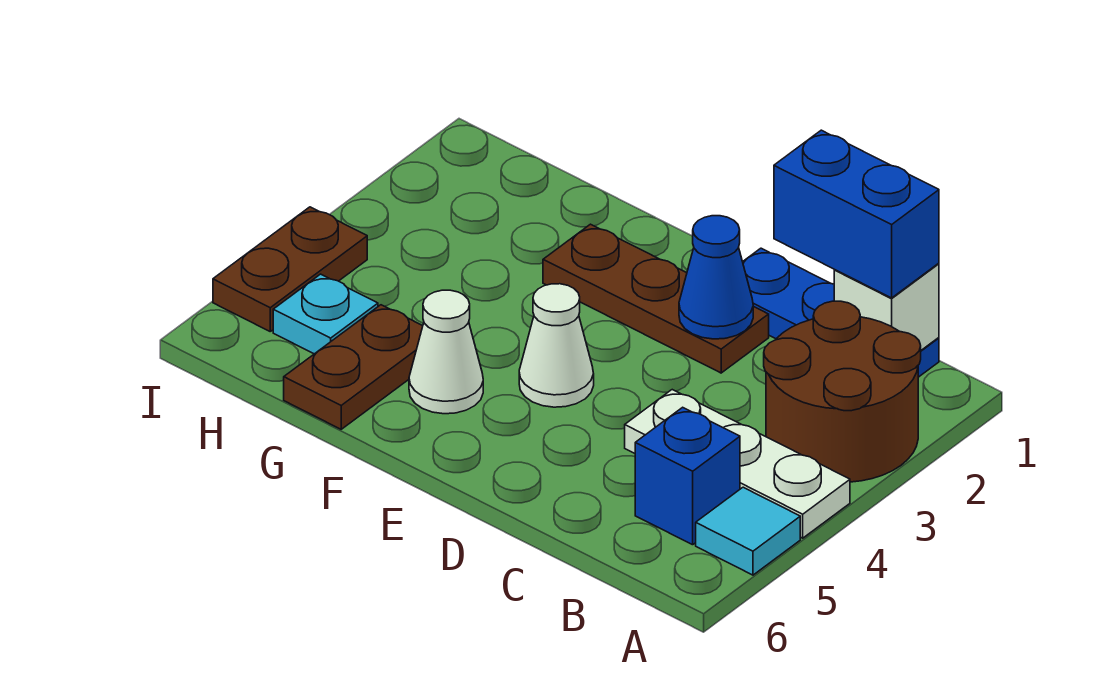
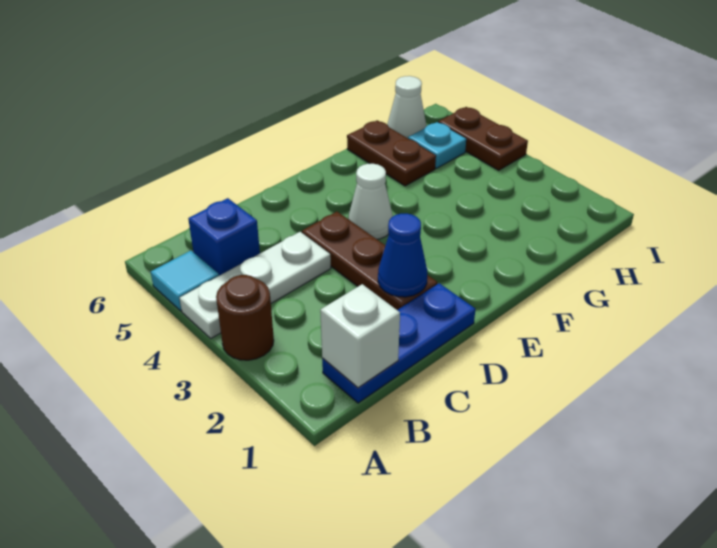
brown 2x2 round brick [764,301,921,482] -> brown 1x1 round brick [216,275,274,360]
blue 1x2 brick [774,130,939,298] -> none
brown 1x3 plate [543,224,769,373] -> brown 1x3 plate turned to [302,212,437,310]
white 1x1 cone [409,290,483,414] -> white 1x1 cone moved to [387,76,427,138]

